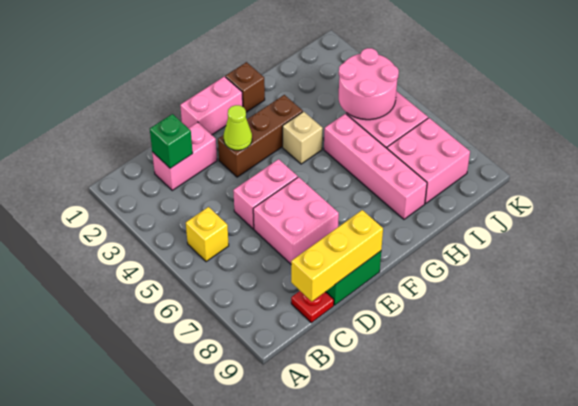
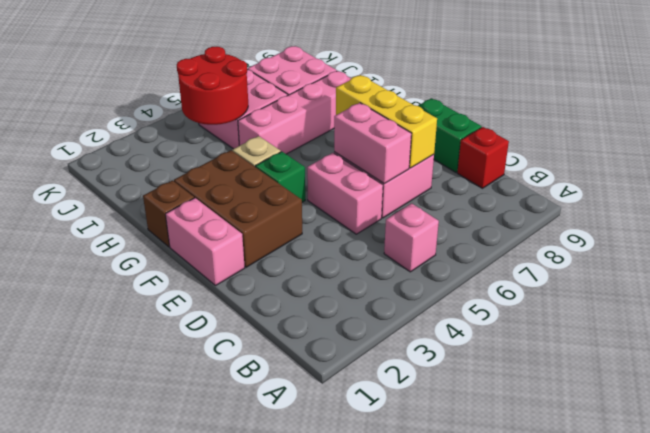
yellow 1x1 brick [186,207,229,262] -> pink 1x1 brick [384,203,439,272]
pink 1x2 brick [152,122,217,190] -> pink 1x2 brick moved to [334,103,412,184]
green 1x1 brick [150,114,193,168] -> green 1x1 brick moved to [255,152,305,202]
red 1x1 plate [291,291,334,323] -> red 1x1 brick [457,127,509,188]
yellow 1x3 brick [291,210,383,301] -> yellow 1x3 brick moved to [336,75,437,168]
brown 1x3 brick [218,95,303,177] -> brown 2x3 brick [174,150,302,267]
lime 1x1 cone [224,105,252,150] -> none
pink 2x2 round brick [339,48,399,120] -> red 2x2 round brick [177,47,248,125]

